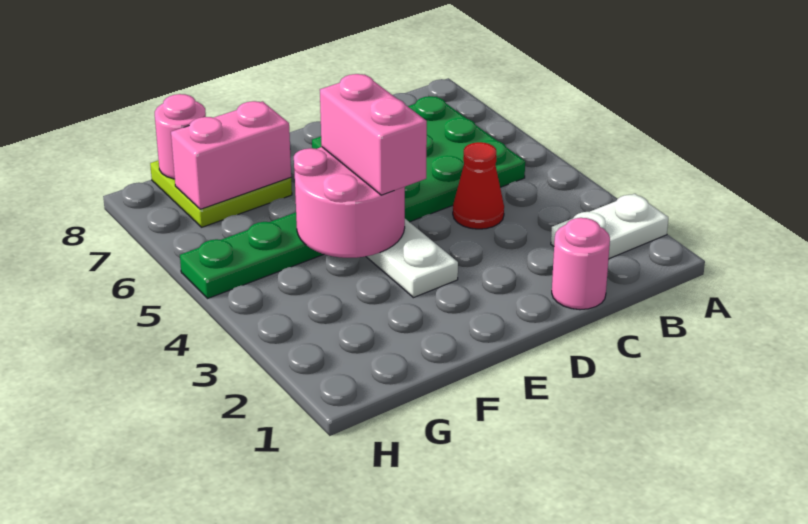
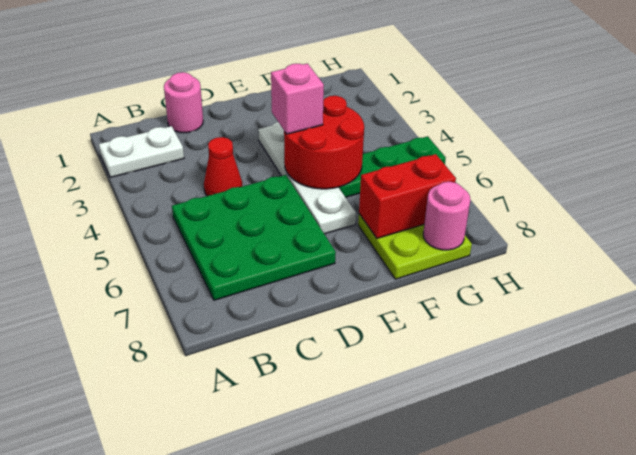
pink 2x2 round brick [294,147,405,258] -> red 2x2 round brick [284,96,364,189]
pink 1x2 brick [320,74,427,195] -> pink 1x1 brick [271,64,324,134]
pink 1x2 brick [171,101,291,209] -> red 1x2 brick [359,154,456,238]

